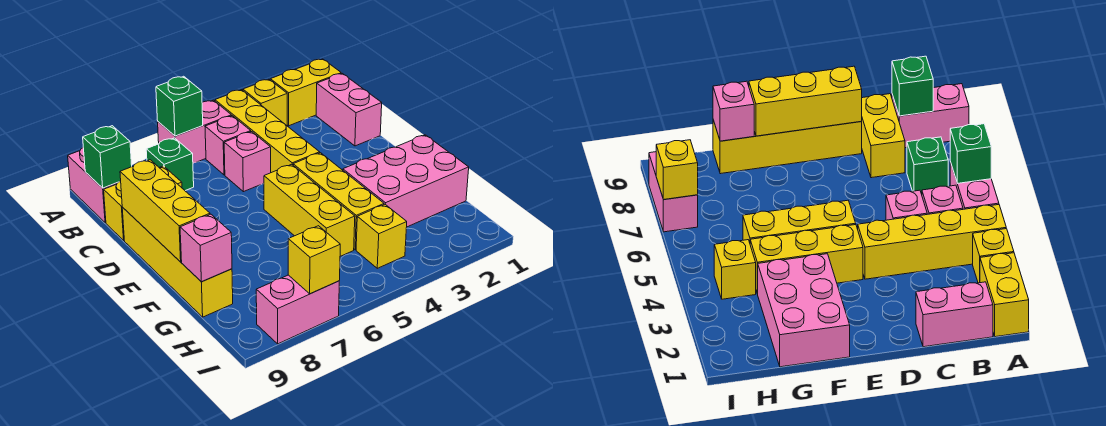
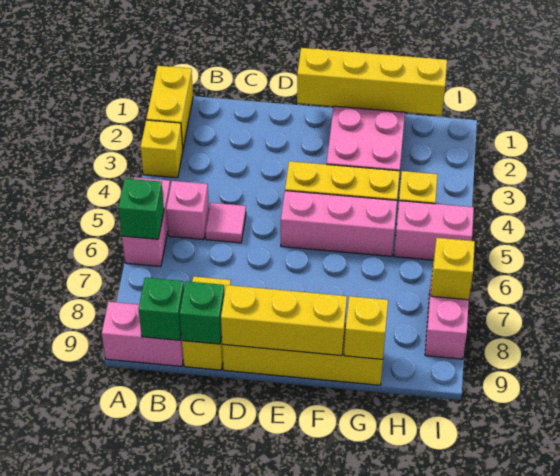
yellow 1x4 brick [215,90,320,173] -> yellow 1x4 brick moved to [297,48,447,115]
pink 1x2 brick [316,74,382,146] -> pink 1x2 brick moved to [394,201,474,260]
green 1x1 brick [146,138,194,191] -> green 1x1 brick moved to [180,281,225,344]
pink 1x1 brick [224,132,271,192] -> pink 1x1 tile [205,203,246,243]
yellow 1x3 brick [264,164,355,256] -> pink 1x3 brick [281,191,397,256]
pink 1x1 brick [180,214,232,282] -> yellow 1x1 brick [344,296,388,359]

